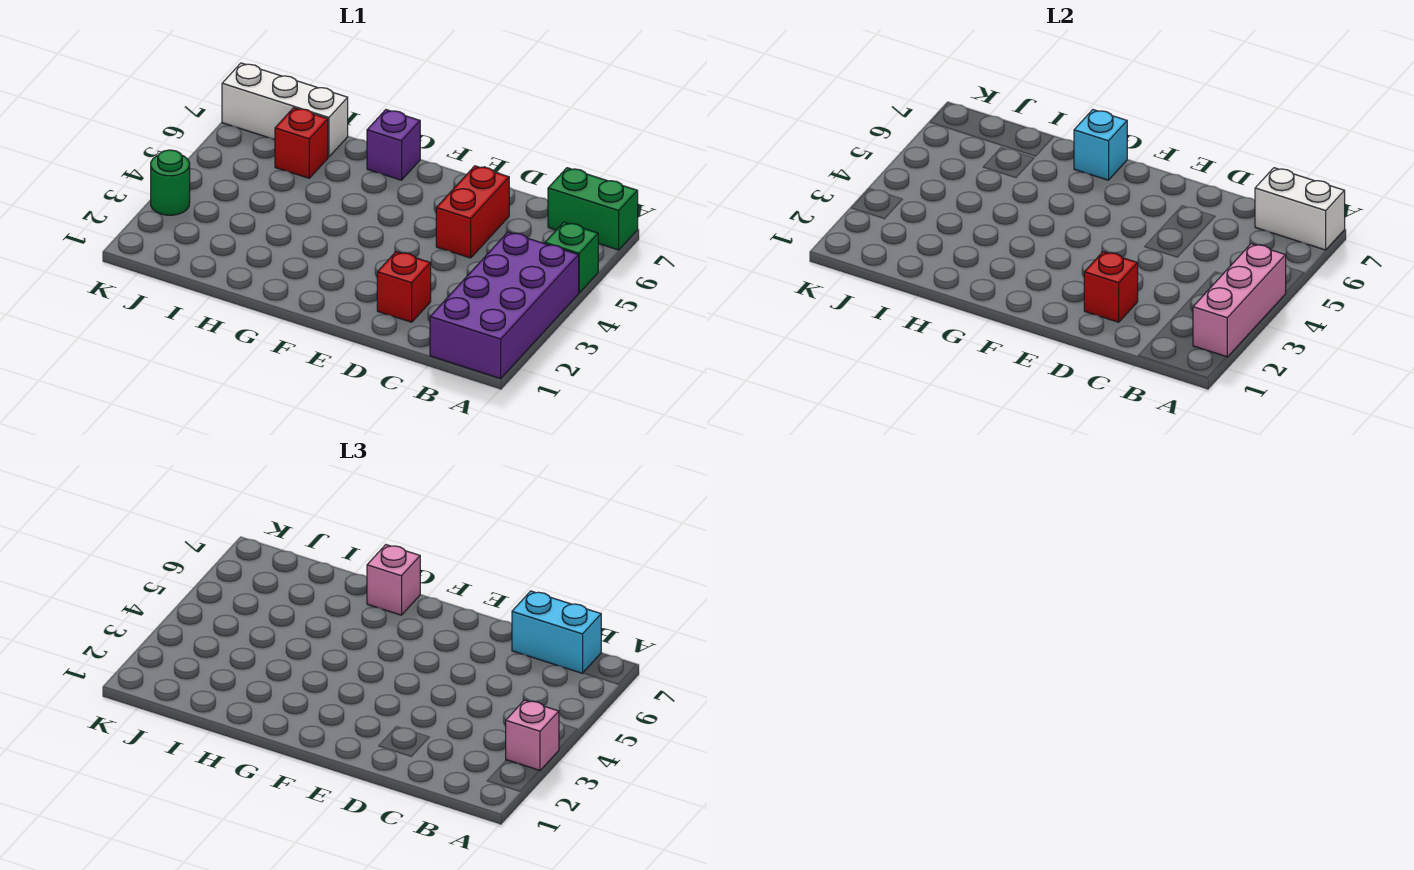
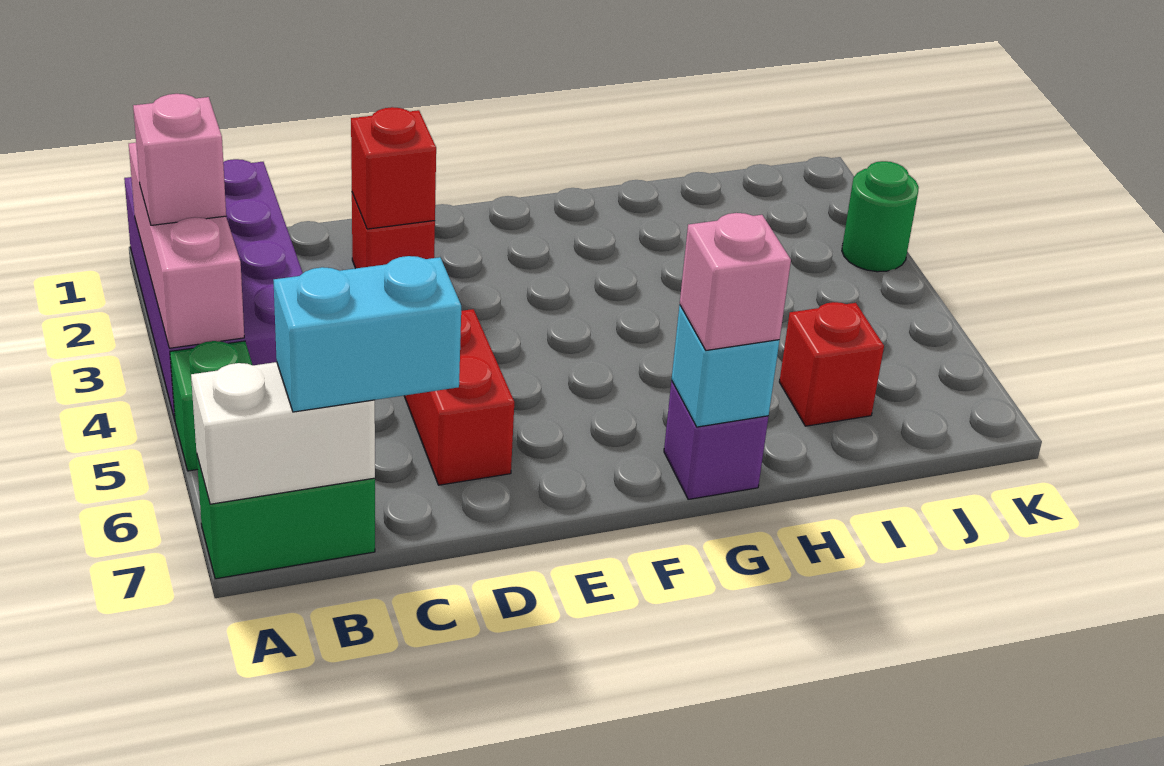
white 1x3 brick [222,63,348,157] -> none

